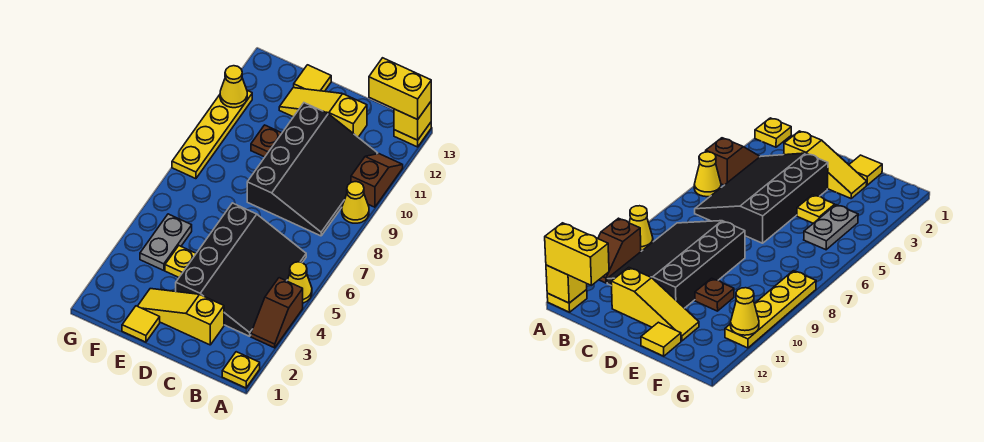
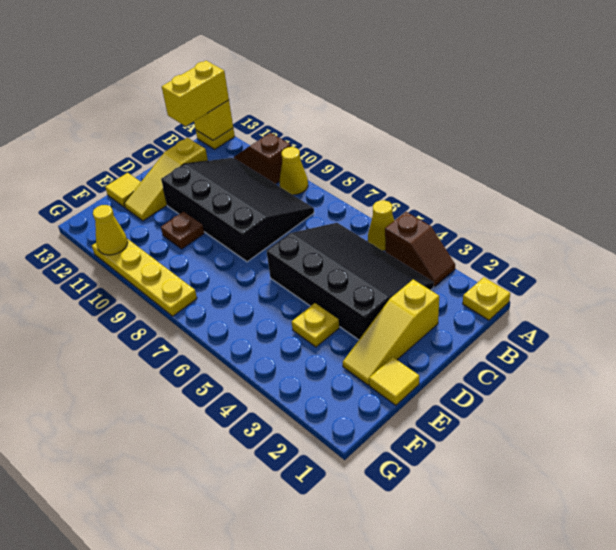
grey 1x2 plate [140,214,192,270] -> none

